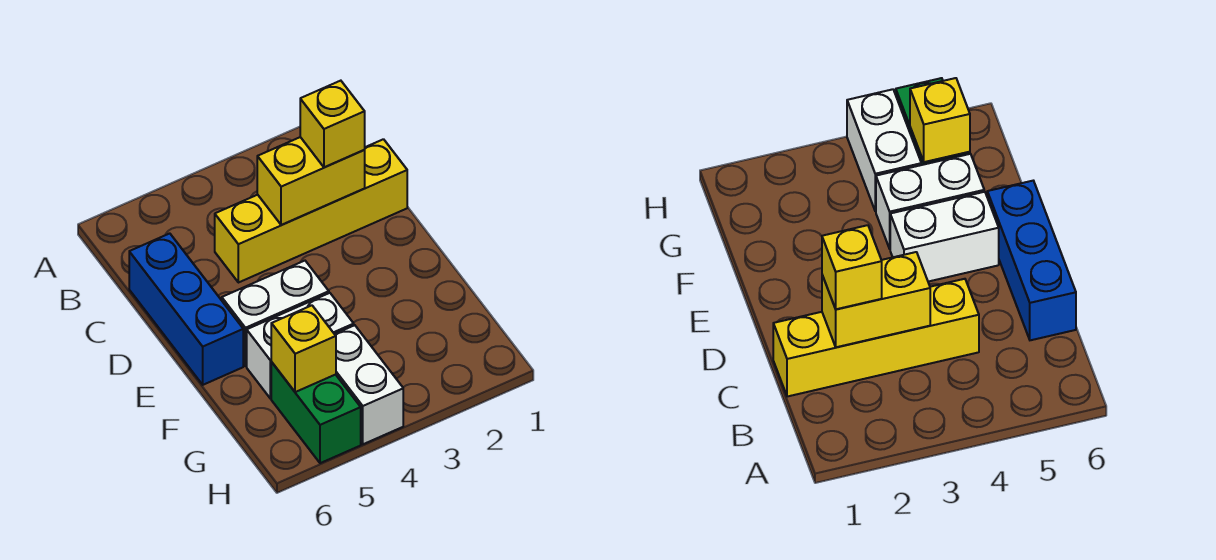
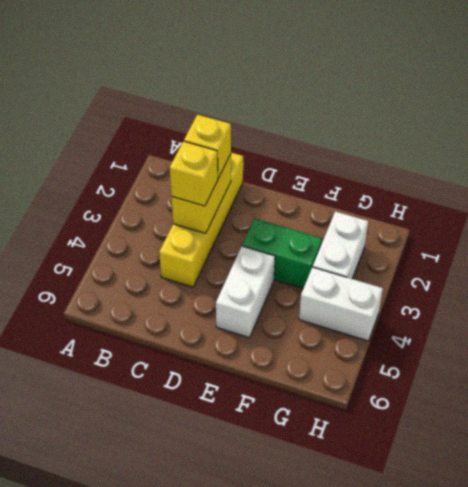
blue 1x3 brick [129,233,243,385] -> none
white 1x2 brick [247,293,354,398] -> white 1x2 brick moved to [313,211,368,279]
green 1x2 brick [271,362,361,463] -> green 1x2 brick moved to [242,218,322,289]
yellow 1x1 brick [271,305,336,392] -> yellow 1x1 brick moved to [170,141,218,206]

